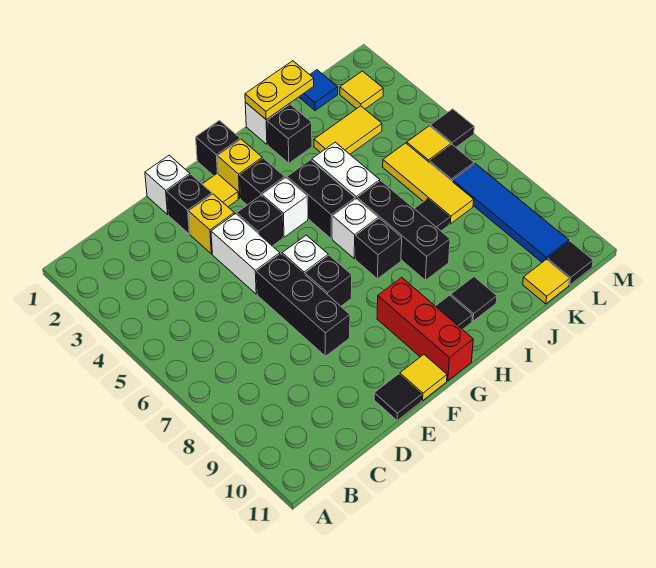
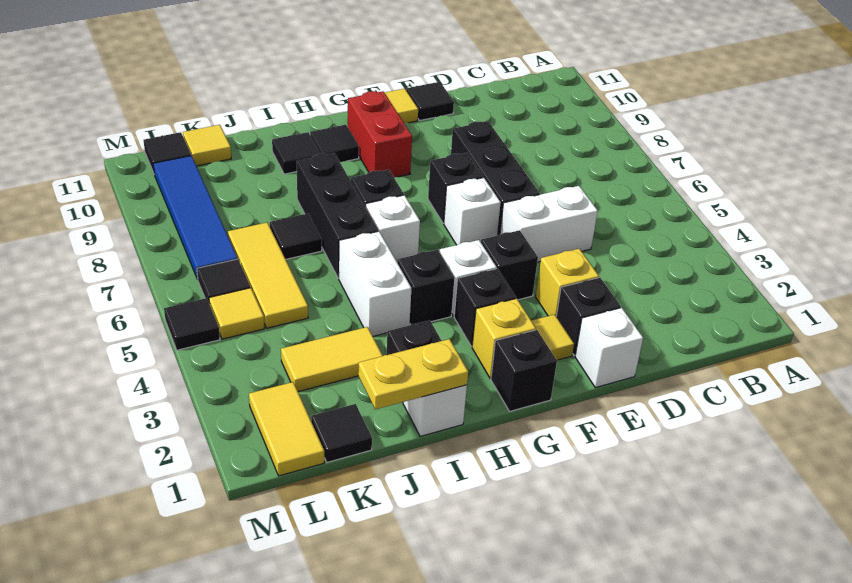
white 1x2 brick [211,214,280,294] -> white 1x2 brick turned to [500,186,598,262]
red 1x3 brick [377,277,473,381] -> red 1x2 brick [348,91,412,178]
black 1x2 brick [287,160,355,239] -> black 1x1 brick [397,250,455,325]
blue 1x1 tile [299,70,338,111] -> black 1x1 tile [311,404,372,462]
yellow 1x1 tile [340,71,383,109] -> yellow 1x2 tile [249,382,324,476]

